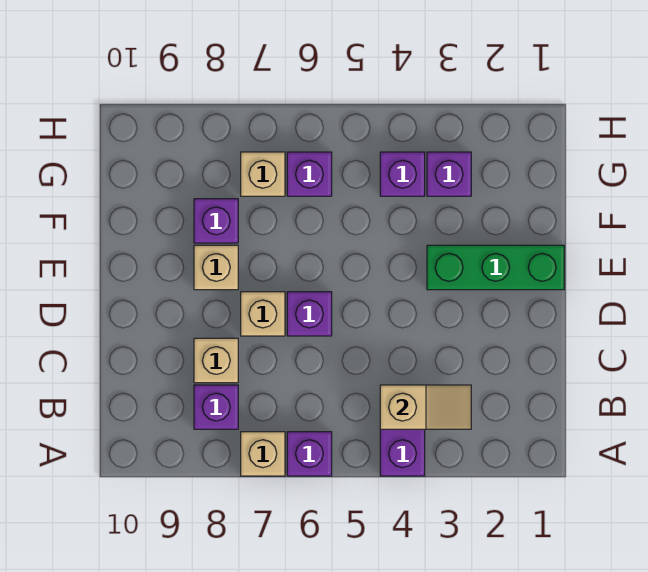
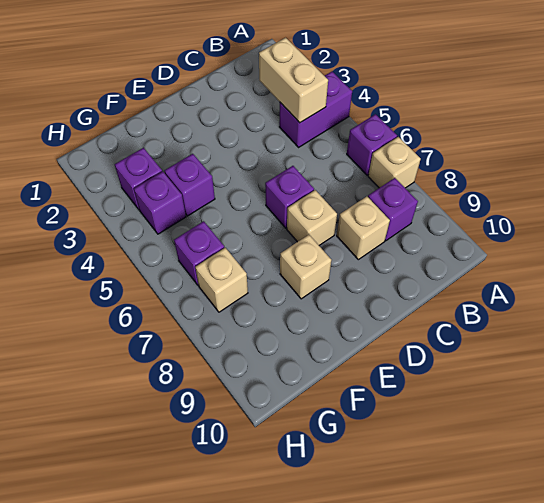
tan 1x2 slope [380,385,471,429] -> tan 1x2 brick [259,38,328,123]
green 1x3 brick [427,245,564,290] -> none
purple 1x1 brick [194,199,238,243] -> purple 1x1 brick moved to [164,154,215,216]

